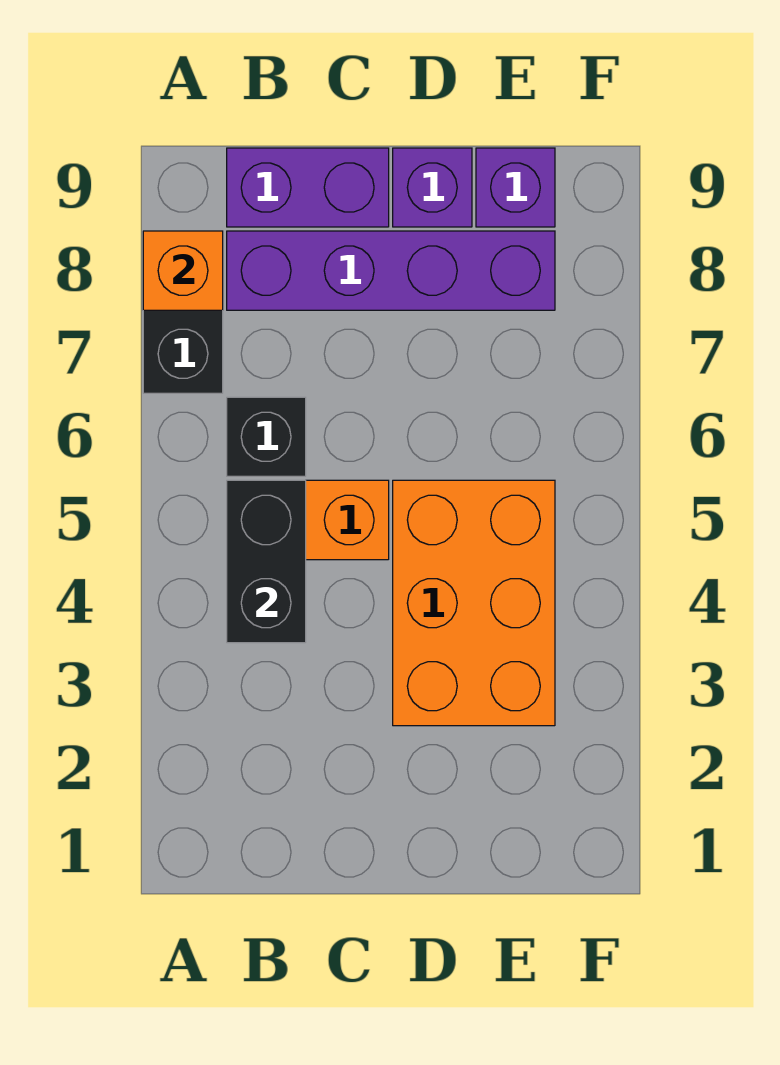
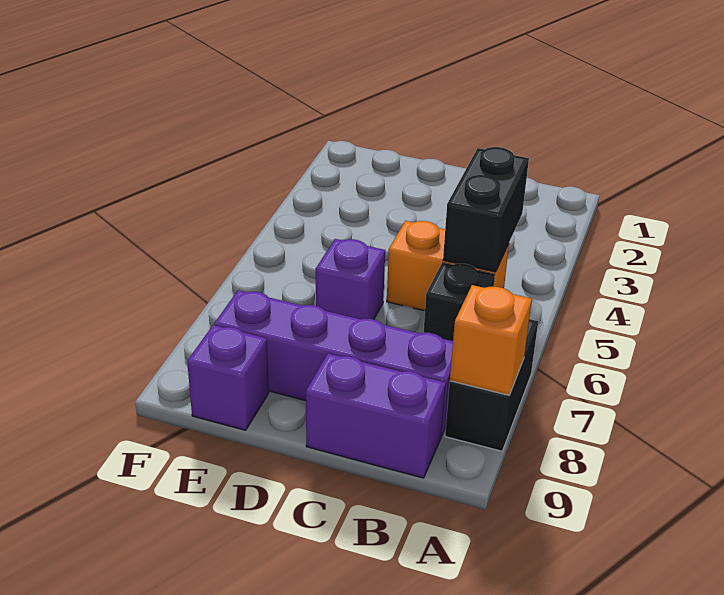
orange 2x3 brick [393,480,555,726] -> none
purple 1x1 brick [393,148,472,227] -> purple 1x1 brick moved to [316,239,385,319]

